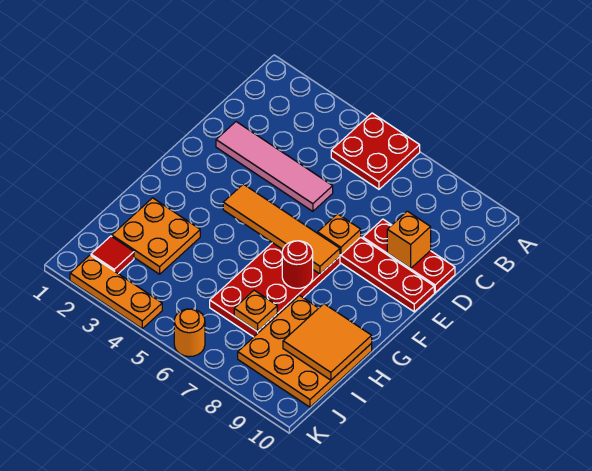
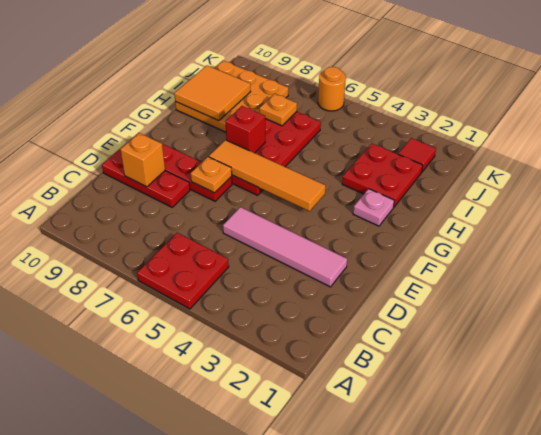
none -> pink 1x1 plate [353,189,394,226]
red 1x1 round brick [282,241,313,288] -> red 1x1 brick [225,106,265,153]
orange 2x2 plate [112,198,200,274] -> red 2x2 plate [342,144,423,207]
orange 1x3 plate [70,255,162,329] -> none

